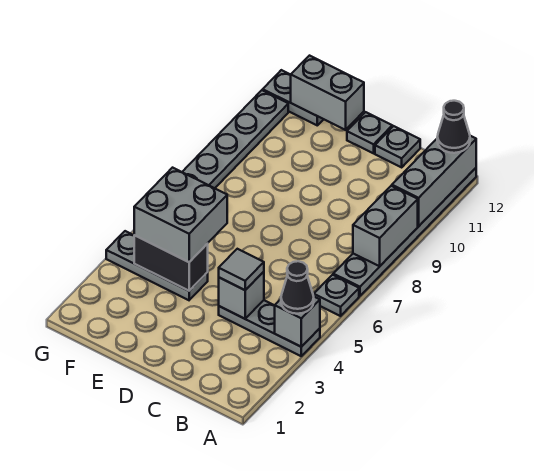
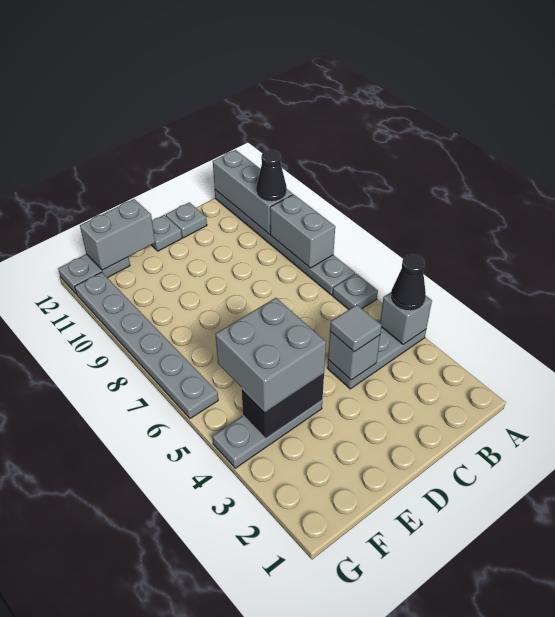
black 1x1 cone [437,101,470,153] -> black 1x1 cone moved to [256,150,287,202]

